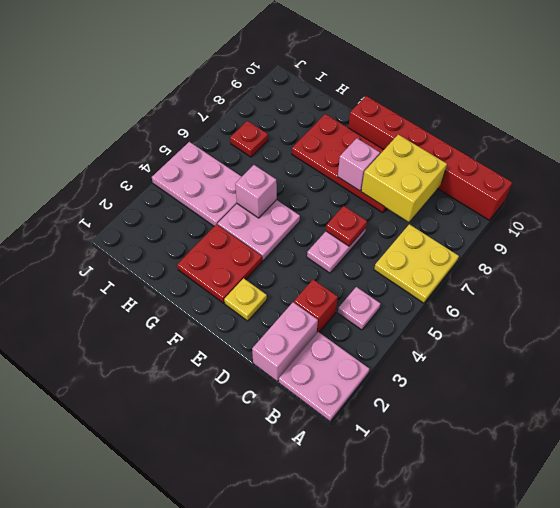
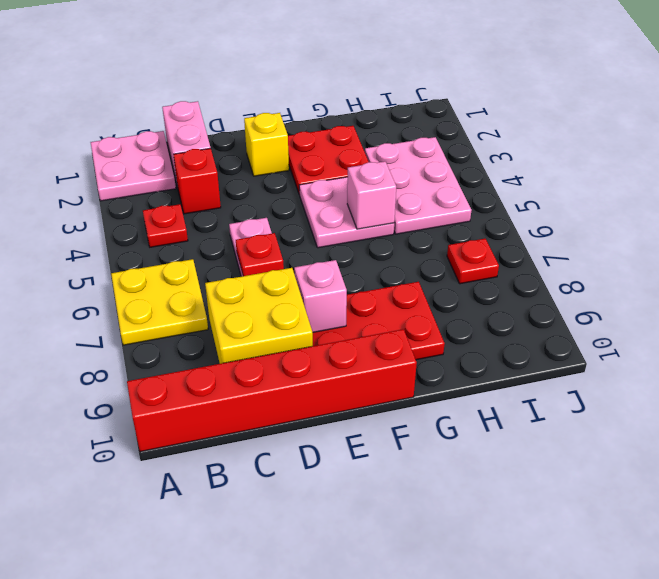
pink 1x1 plate [338,287,381,330] -> red 1x1 plate [143,204,188,247]
yellow 1x1 plate [224,278,267,321] -> yellow 1x1 brick [244,113,289,176]
pink 2x3 plate [152,142,242,226] -> pink 2x3 plate turned to [365,137,472,234]

